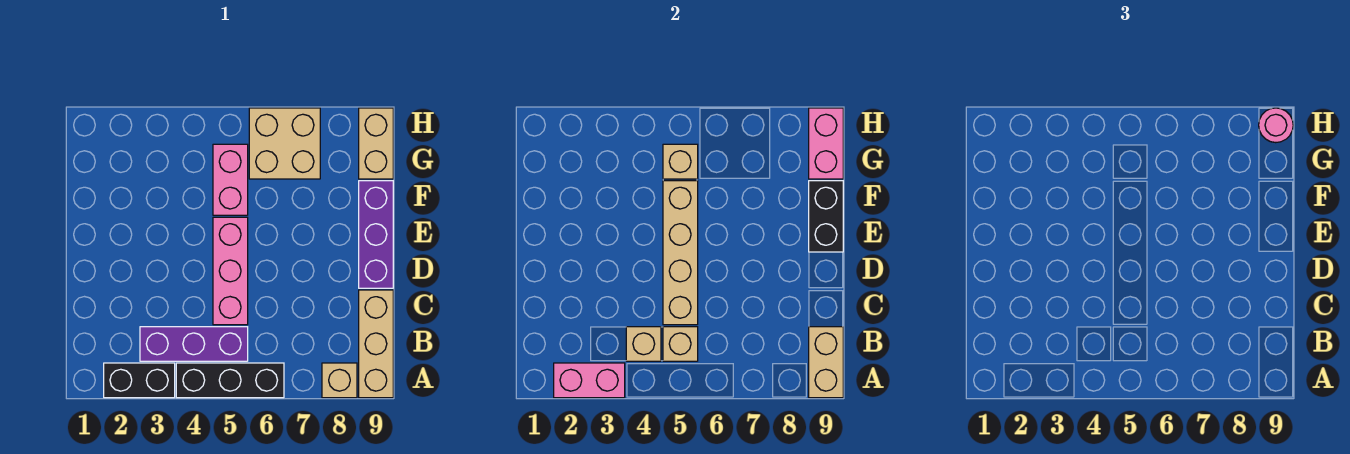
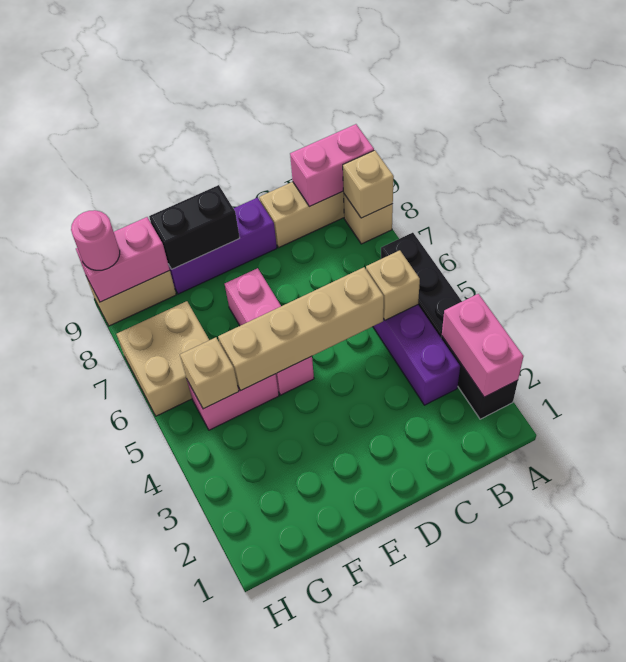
tan 1x2 brick [809,327,843,398] -> pink 1x2 brick [290,124,374,207]
tan 1x1 brick [626,327,661,361] -> tan 1x1 brick moved to [343,150,394,218]
pink 1x3 brick [213,217,248,325] -> pink 1x3 brick turned to [225,268,314,395]

